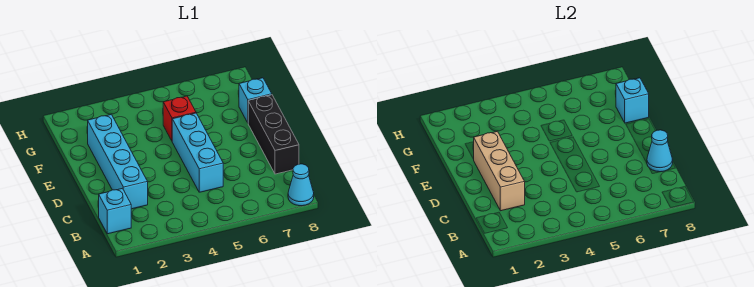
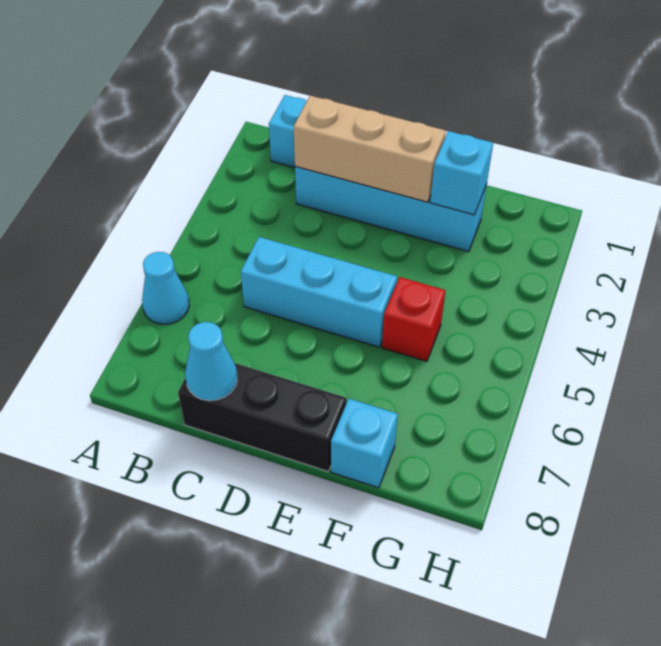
cyan 1x1 cone [288,164,314,206] -> cyan 1x1 cone moved to [142,252,189,324]
cyan 1x1 brick [616,78,649,123] -> cyan 1x1 brick moved to [430,131,493,215]

